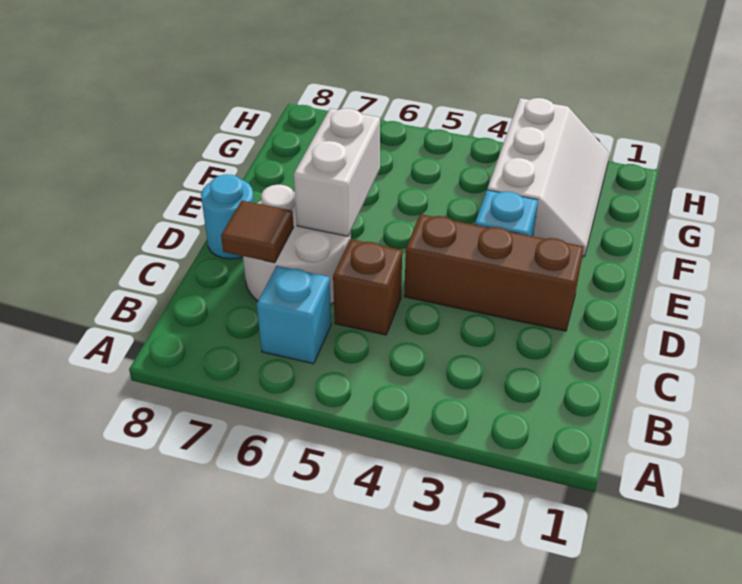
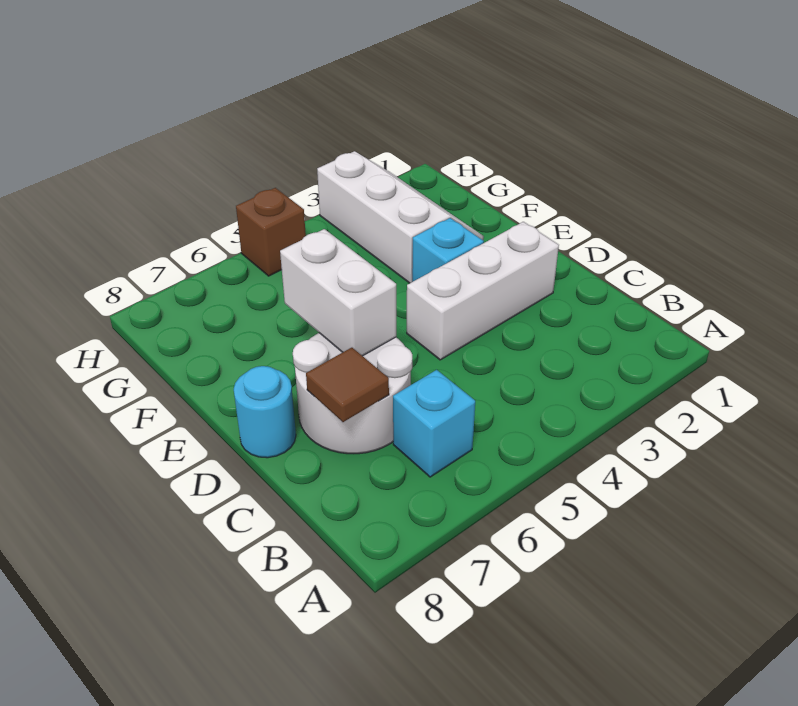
brown 1x1 brick [333,239,402,335] -> brown 1x1 brick moved to [236,188,306,276]
brown 1x3 brick [404,214,584,331] -> white 1x3 brick [407,222,559,360]

